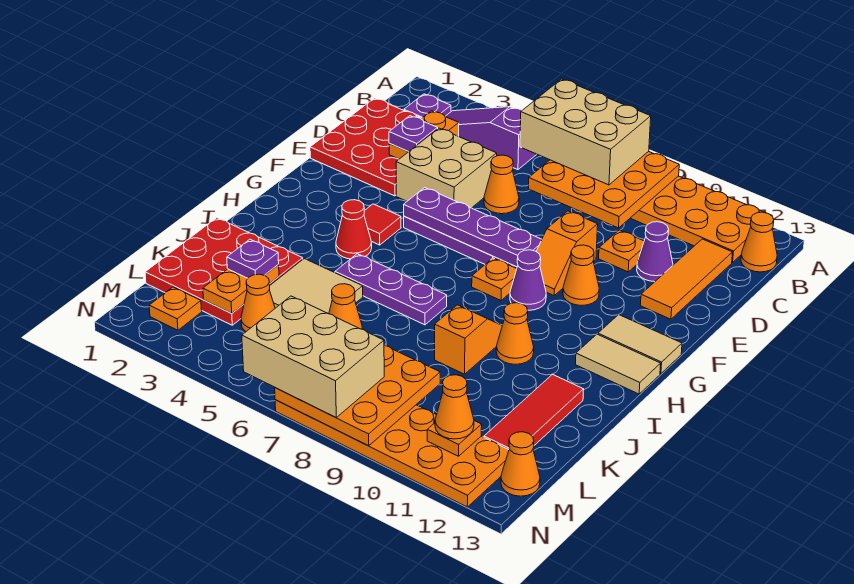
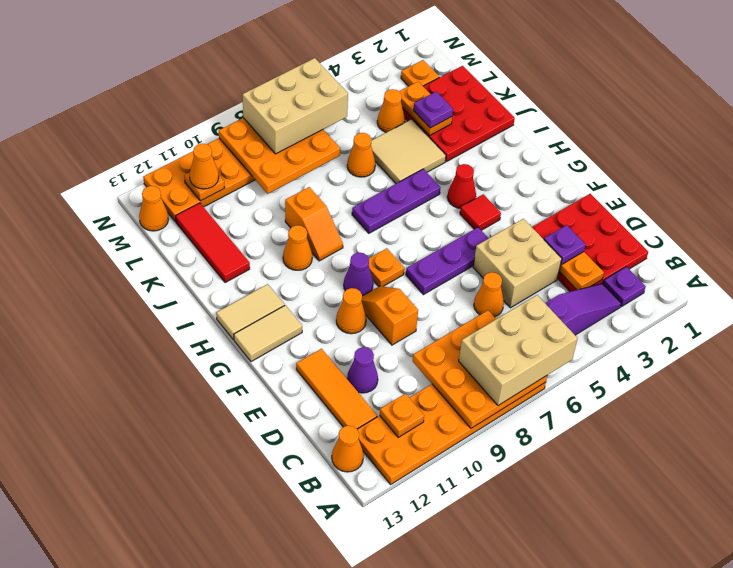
orange 1x1 plate [599,230,644,272] -> orange 1x1 plate moved to [380,394,424,437]
purple 1x4 plate [404,188,542,267] -> none

